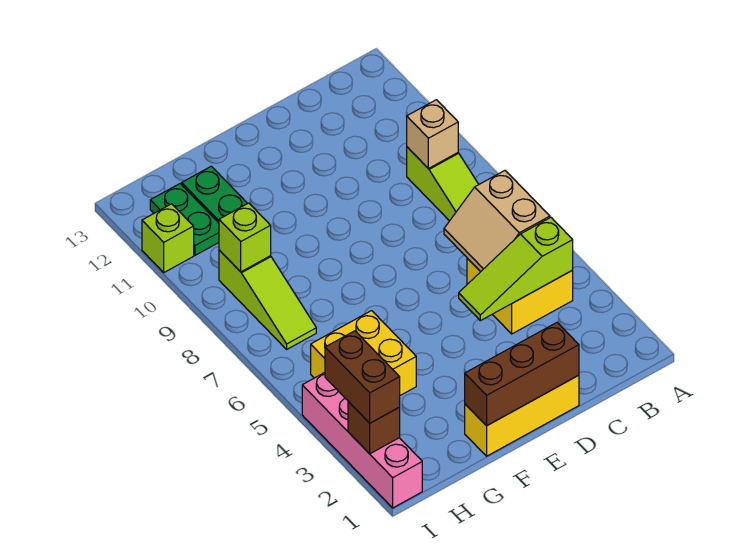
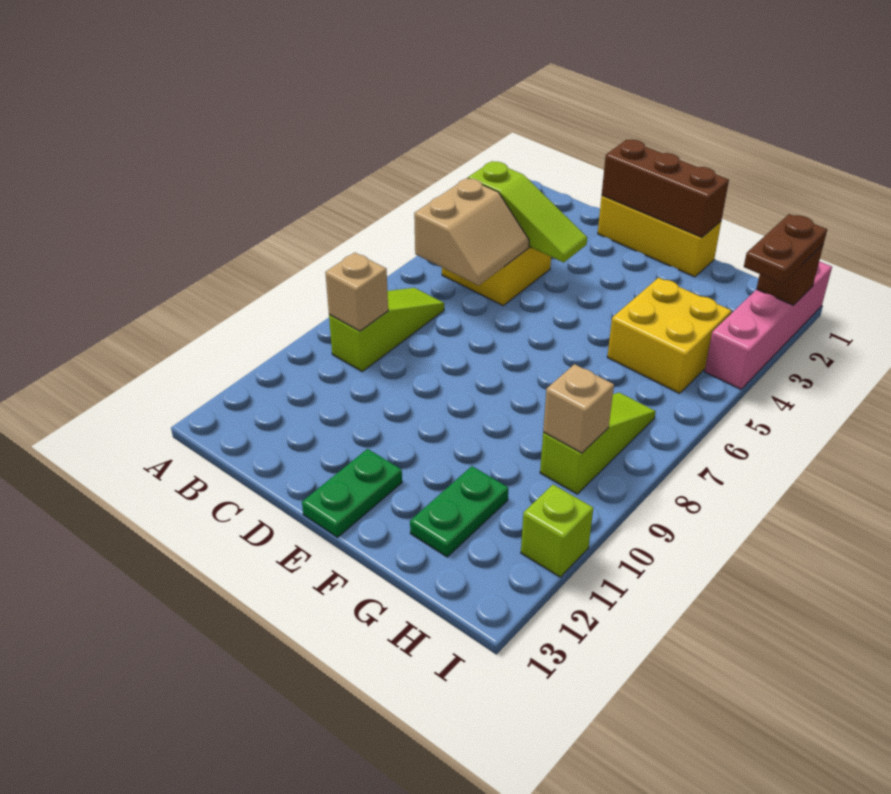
lime 1x1 brick [219,203,271,272] -> tan 1x1 brick [543,364,614,453]
green 1x2 plate [150,184,219,255] -> green 1x2 plate moved to [302,449,402,537]
brown 1x2 brick [325,331,400,423] -> brown 1x2 plate [744,214,827,284]

